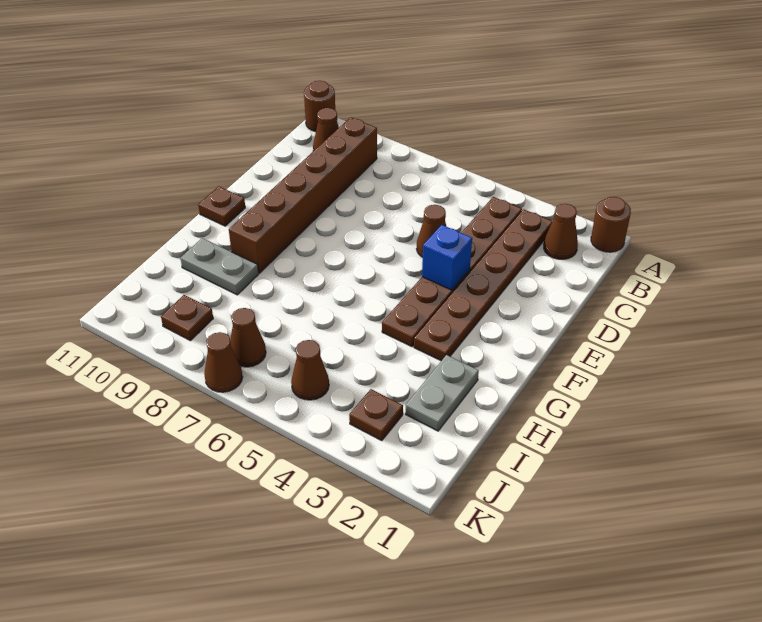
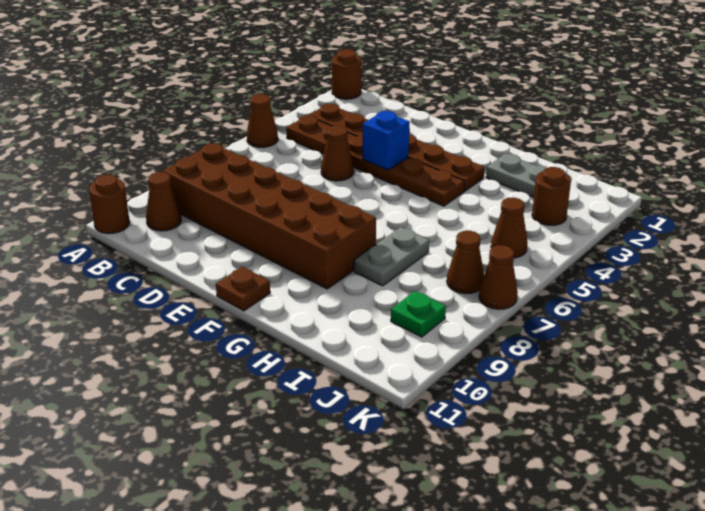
brown 1x1 cone [544,204,578,259] -> brown 1x1 cone moved to [247,94,278,147]
brown 1x6 brick [229,117,377,273] -> brown 2x6 brick [162,143,376,289]
grey 1x2 plate [181,238,259,295] -> grey 1x2 plate moved to [354,227,429,286]
brown 1x1 plate [349,389,403,441] -> brown 1x1 round brick [532,167,571,225]
brown 1x1 plate [161,295,213,341] -> green 1x1 plate [391,291,446,337]

